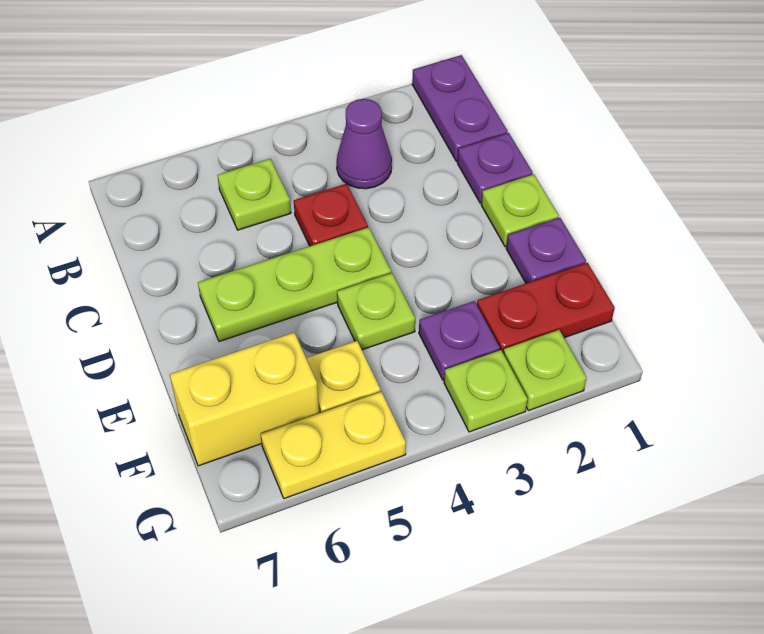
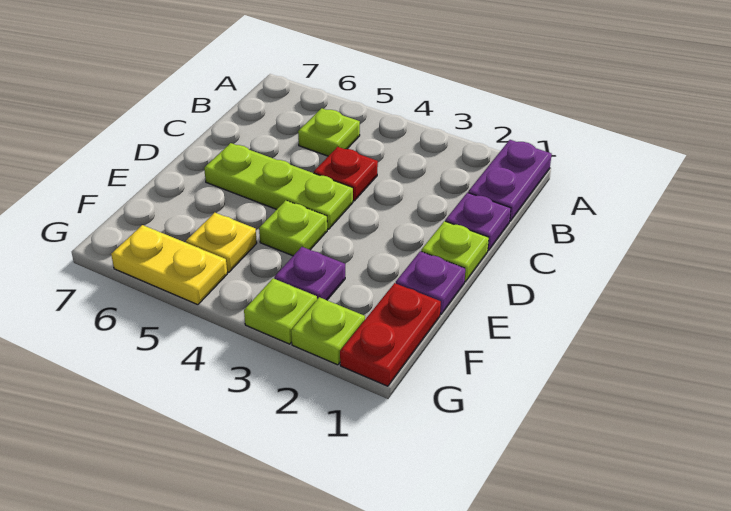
purple 1x1 cone [337,99,392,189] -> none
red 1x2 plate [477,263,615,353] -> red 1x2 plate turned to [340,283,441,386]
yellow 1x2 brick [170,333,319,466] -> none

